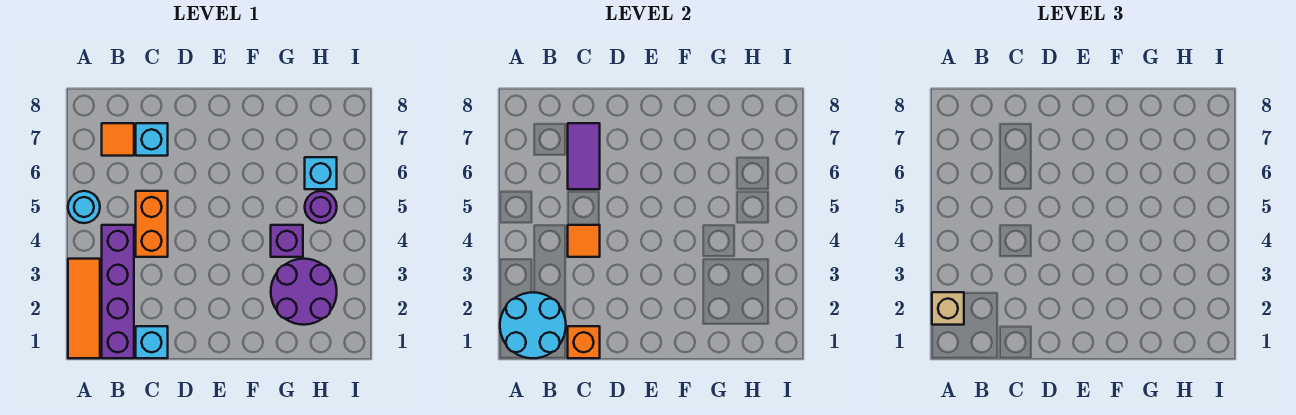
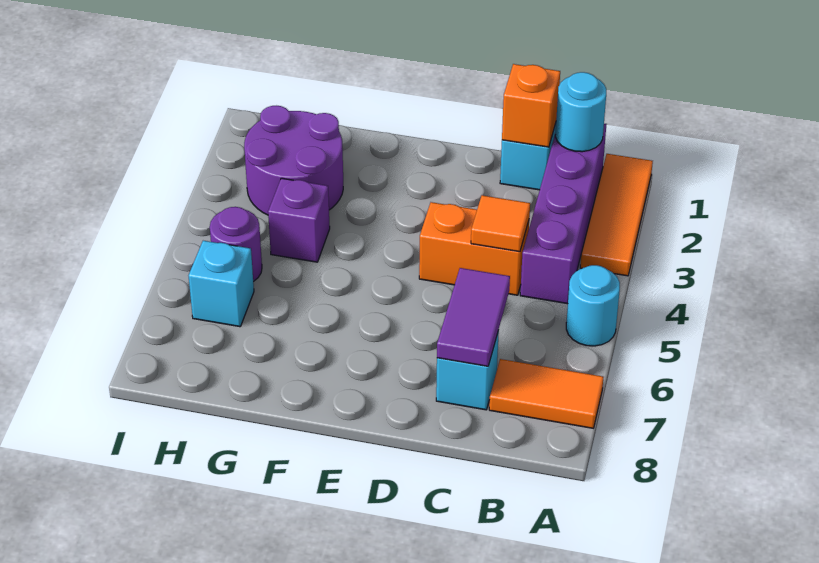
cyan 2x2 round brick [500,292,566,358] -> cyan 1x1 round brick [555,72,606,152]
tan 1x1 brick [932,292,964,325] -> none
orange 1x1 tile [102,123,134,156] -> orange 1x2 tile [489,359,603,428]
orange 1x2 brick [136,191,168,257] -> orange 1x2 brick turned to [419,202,529,295]

